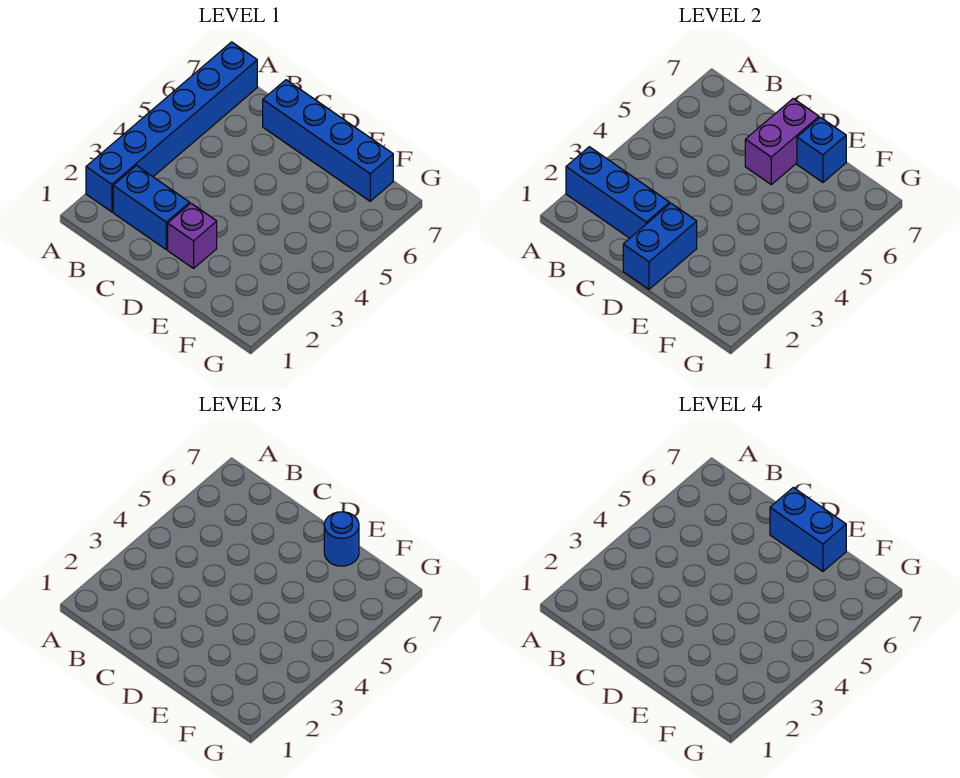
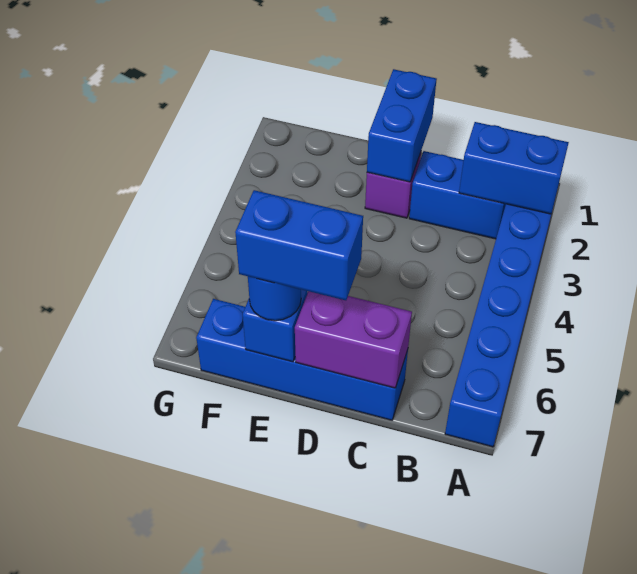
blue 1x3 brick [566,147,670,238] -> blue 1x2 brick [459,122,569,214]
purple 1x2 brick [745,99,819,184] -> purple 1x2 brick turned to [295,291,412,388]

